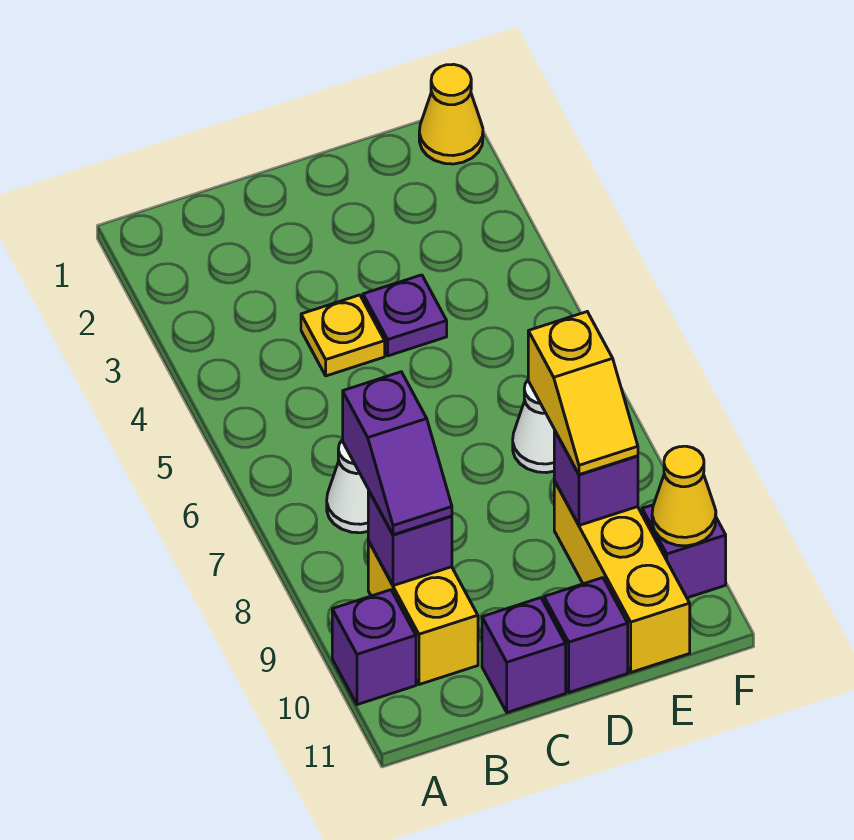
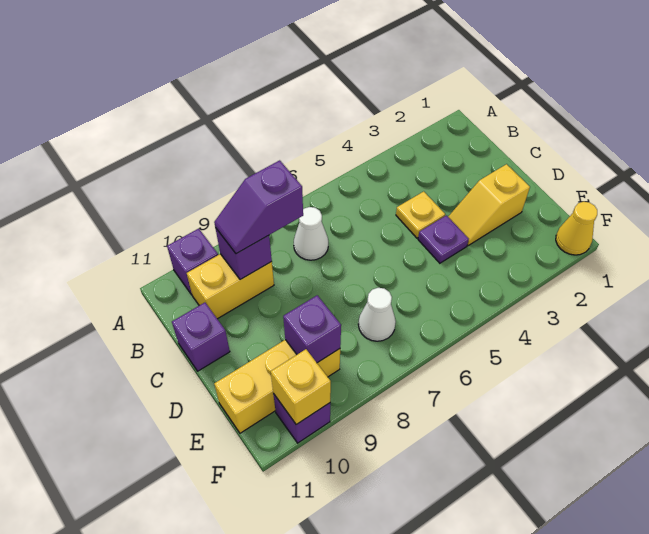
purple 1x1 brick [544,578,628,692] -> none
yellow 1x2 slope [528,312,638,475] -> yellow 1x2 slope moved to [448,164,530,245]
yellow 1x1 cone [652,446,716,546] -> yellow 1x1 brick [271,349,331,424]

